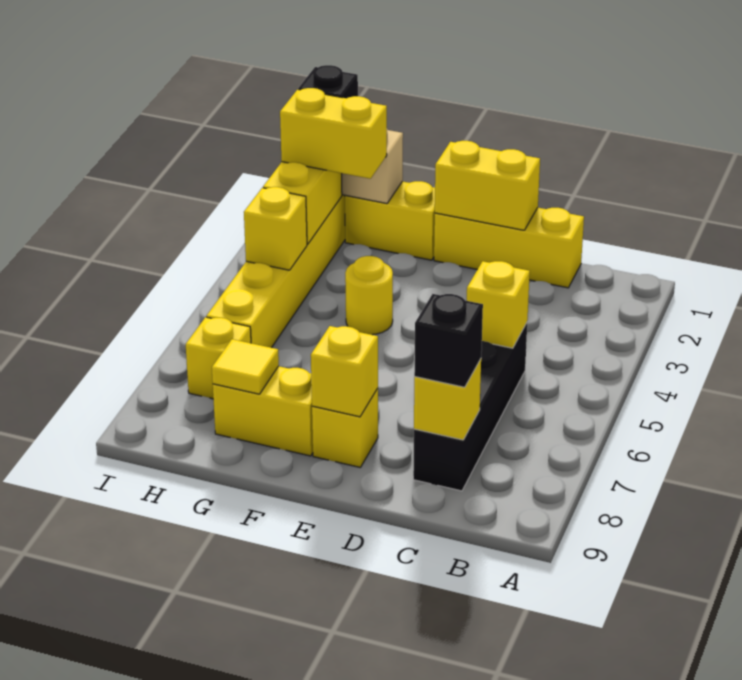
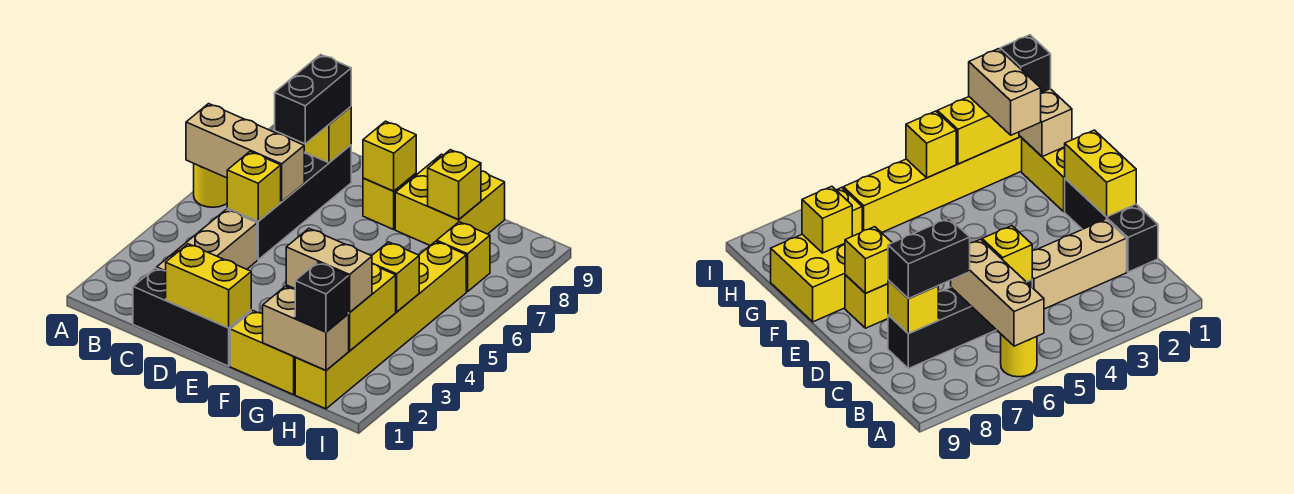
none -> tan 1x3 brick [186,104,304,202]
yellow 1x3 brick [434,208,584,288] -> black 1x3 brick [133,268,251,366]
none -> tan 1x3 brick [157,209,257,271]
black 1x1 brick [414,294,483,387] -> black 1x2 brick [275,55,351,144]
yellow 1x1 round brick [345,256,393,335] -> yellow 1x1 round brick moved to [194,164,227,207]
yellow 1x2 brick [213,366,313,456] -> yellow 2x2 brick [395,154,505,245]
yellow 1x2 brick [280,88,387,179] -> tan 1x2 brick [286,229,372,313]
yellow 1x1 tile [212,339,279,394] -> yellow 1x1 brick [428,150,481,219]

